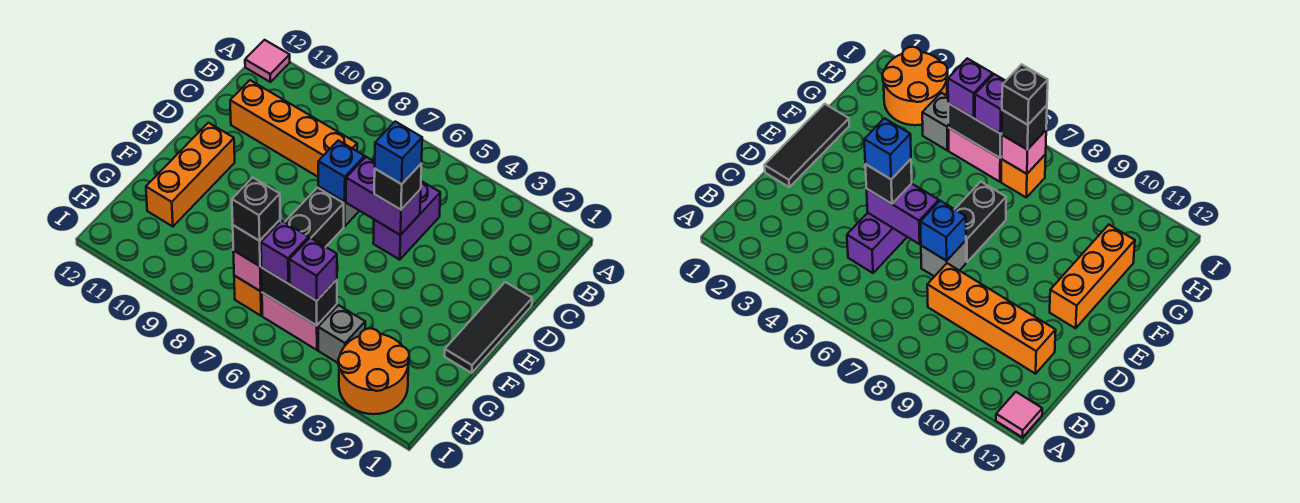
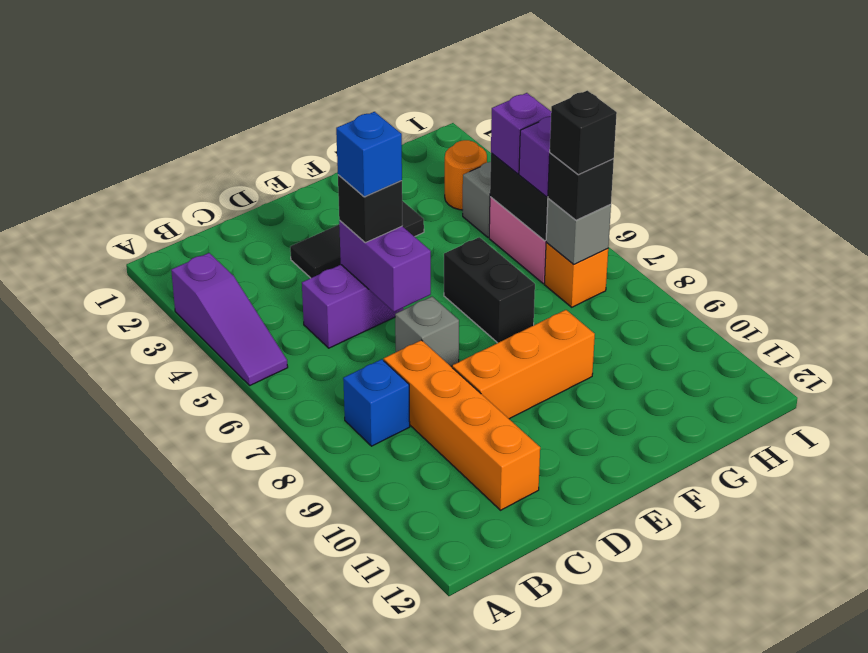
none -> purple 1x3 slope [171,253,288,385]
pink 1x1 tile [245,40,290,82] -> none
black 1x3 tile [445,282,532,373] -> black 1x3 tile moved to [290,201,424,278]
blue 1x1 brick [318,140,365,202] -> blue 1x1 brick moved to [343,359,410,446]
black 1x2 brick [285,188,344,247] -> black 1x2 brick turned to [444,237,535,343]
orange 1x3 brick [146,123,235,227] -> orange 1x3 brick moved to [452,310,595,419]
orange 2x2 round brick [338,328,409,414] -> orange 1x1 round brick [445,140,487,210]
pink 1x1 brick [233,250,262,291] -> grey 1x1 brick [546,199,611,264]

